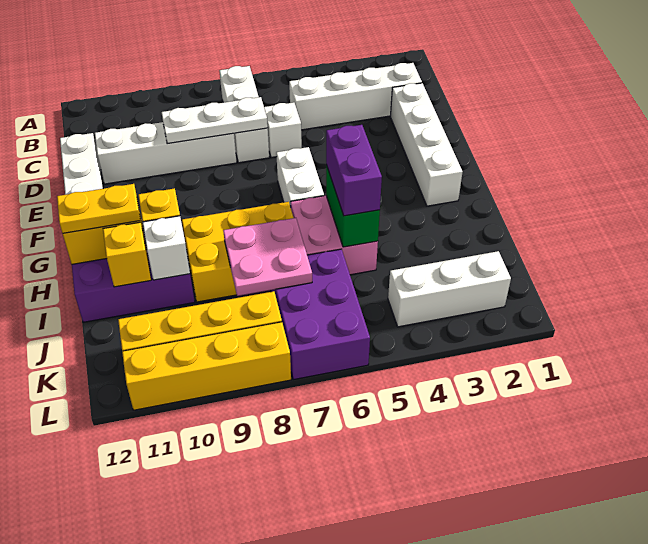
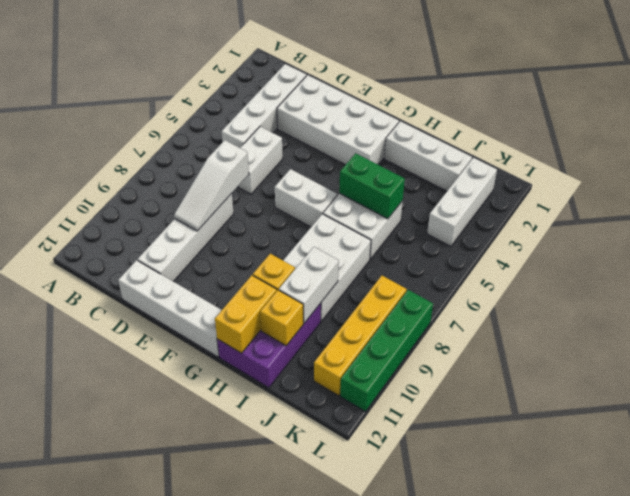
white 1x3 brick [219,66,269,163] -> white 1x3 brick moved to [384,121,472,191]
white 1x4 brick [391,83,462,206] -> white 2x4 brick [277,75,399,165]
white 1x1 brick [264,102,302,158] -> white 1x2 brick [238,126,283,194]
white 1x3 plate [161,97,268,144] -> white 1x3 slope [174,140,249,231]
pink 2x2 brick [290,196,378,275] -> white 2x2 brick [323,193,403,259]
purple 1x2 brick [326,125,382,216] -> none
yellow 2x3 brick [182,202,293,302] -> white 2x3 brick [283,214,371,321]
yellow 1x2 plate [57,184,140,233] -> none
pink 2x2 plate [223,218,312,296] -> none
white 1x1 brick [143,216,190,280] -> white 1x2 brick [279,247,339,323]
purple 2x3 brick [271,249,370,380] -> none
yellow 1x4 brick [122,322,291,410] -> green 1x4 brick [340,290,433,412]

